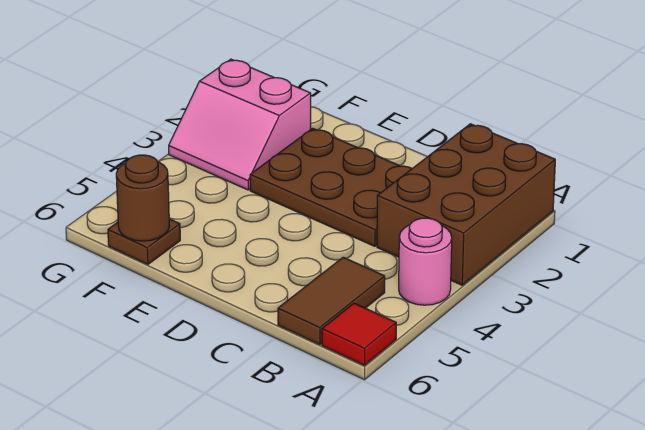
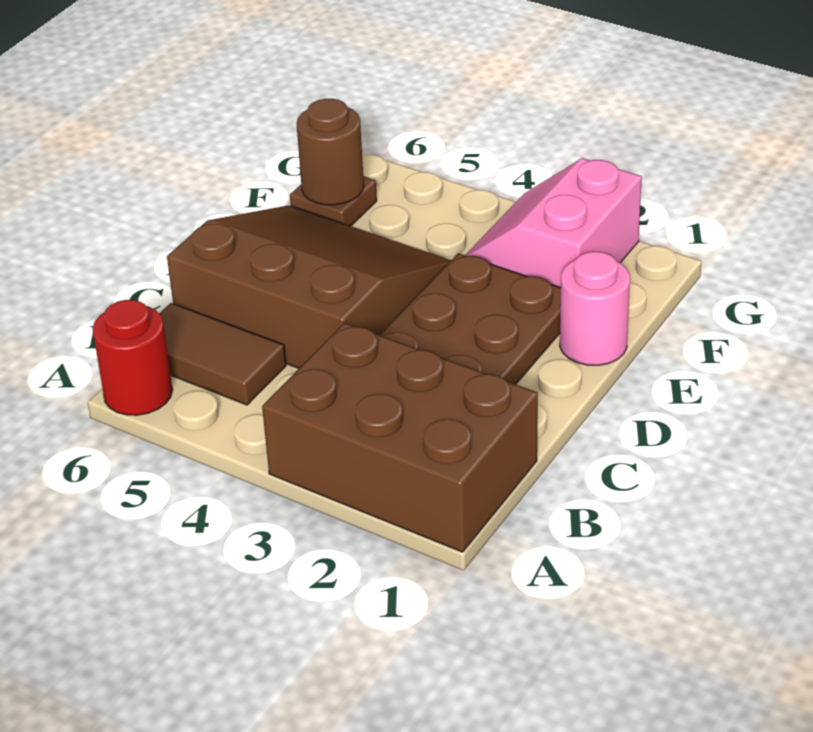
pink 1x1 round brick [399,218,452,305] -> pink 1x1 round brick moved to [560,252,630,365]
red 1x1 tile [322,303,396,365] -> red 1x1 round brick [92,300,172,415]
none -> brown 3x3 slope [167,205,451,368]

